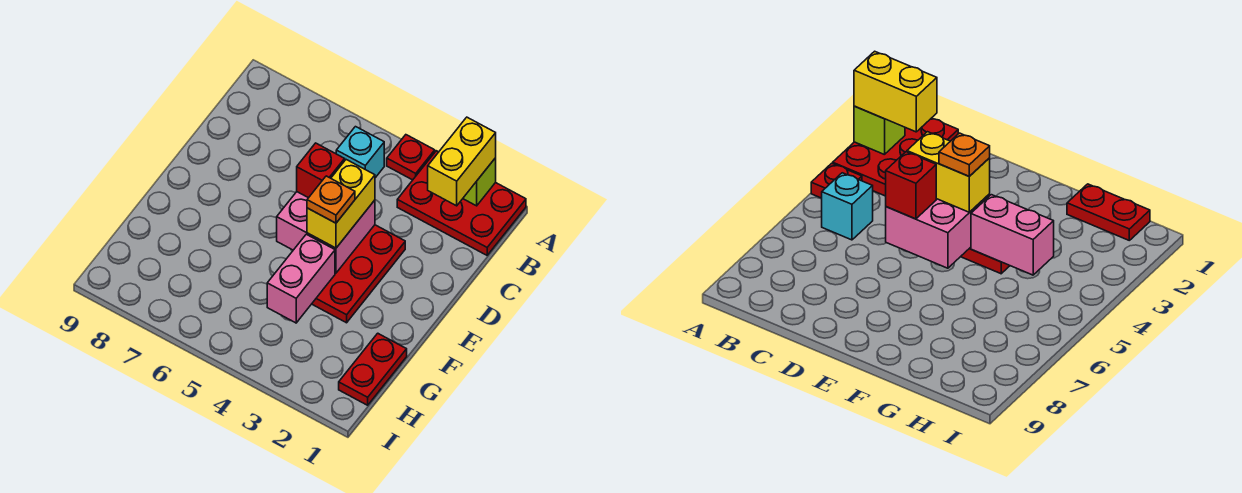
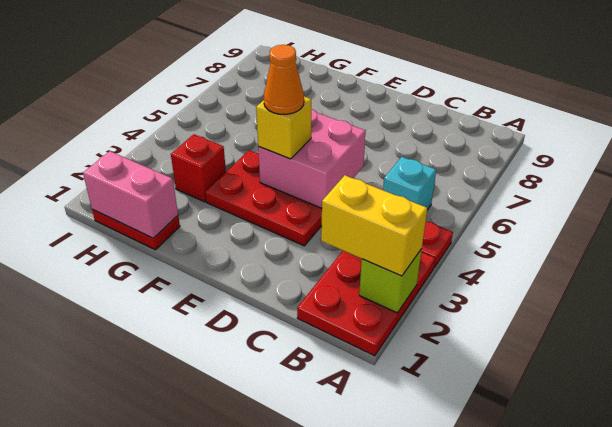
yellow 1x2 brick [307,160,375,248] -> yellow 1x1 brick [256,97,312,159]
red 1x1 brick [297,143,345,198] -> red 1x1 brick moved to [171,134,226,202]
orange 1x1 plate [307,176,355,223] -> orange 1x1 cone [264,45,304,114]
pink 1x2 brick [267,234,335,323] -> pink 1x2 brick moved to [83,151,178,238]

